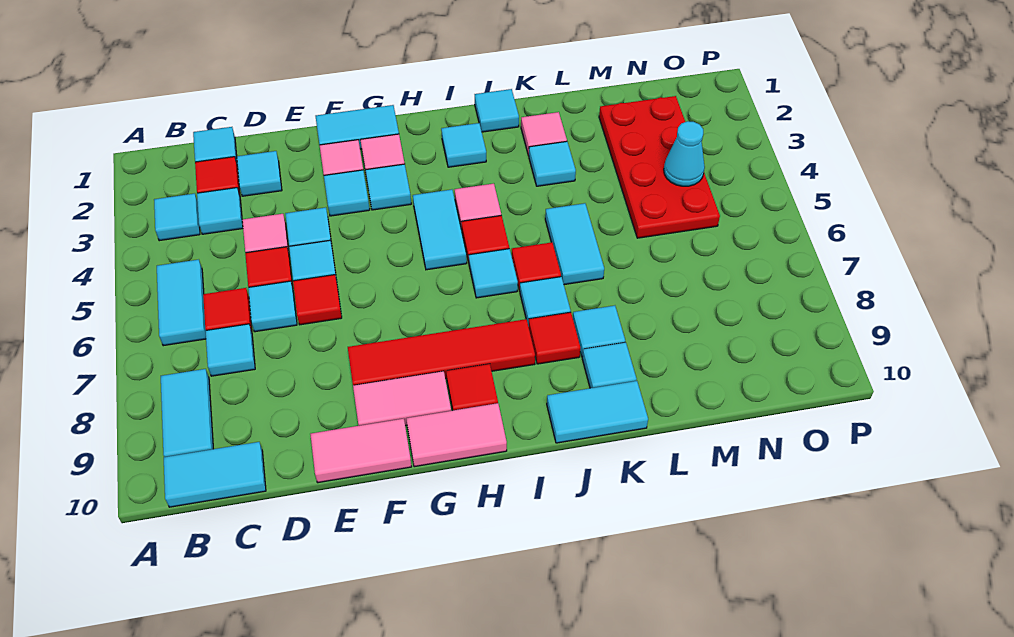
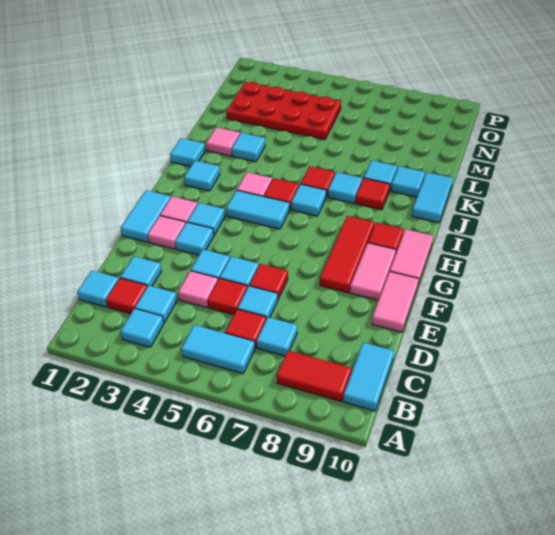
cyan 1x2 tile [161,369,213,457] -> red 1x2 tile [277,351,352,401]
red 1x4 tile [348,319,535,385] -> red 1x3 tile [320,216,374,293]
cyan 1x2 tile [545,203,604,285] -> none
cyan 1x1 cone [664,121,705,186] -> none

